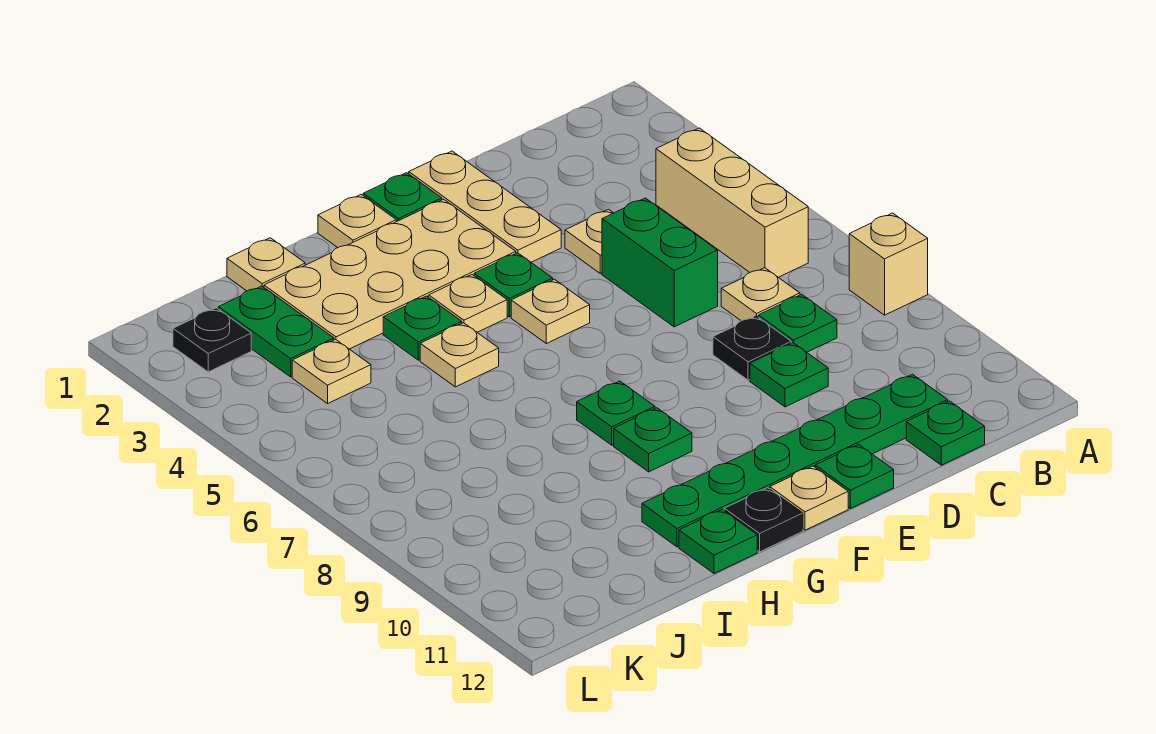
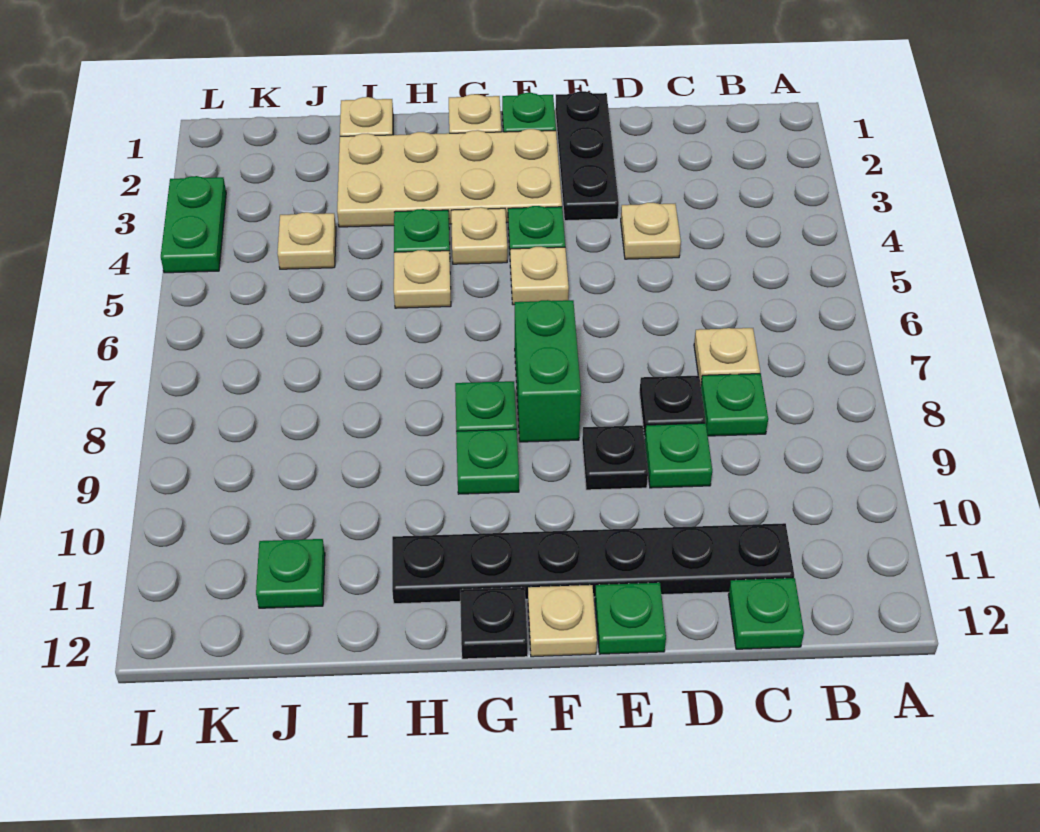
tan 1x1 brick [849,213,928,315] -> none
tan 1x3 brick [656,128,808,277] -> none
green 1x6 plate [642,374,948,547] -> black 1x6 plate [392,523,794,604]
green 1x2 brick [602,198,718,327] -> green 1x2 brick moved to [515,300,581,442]
tan 1x3 plate [409,151,561,262] -> black 1x3 plate [555,91,619,221]
green 1x1 plate [679,510,757,574] -> green 1x1 plate moved to [256,539,325,608]
green 1x2 plate [218,286,334,377] -> green 1x2 plate moved to [161,176,226,273]
black 1x1 plate [173,308,251,372] -> black 1x1 plate moved to [582,425,648,490]

